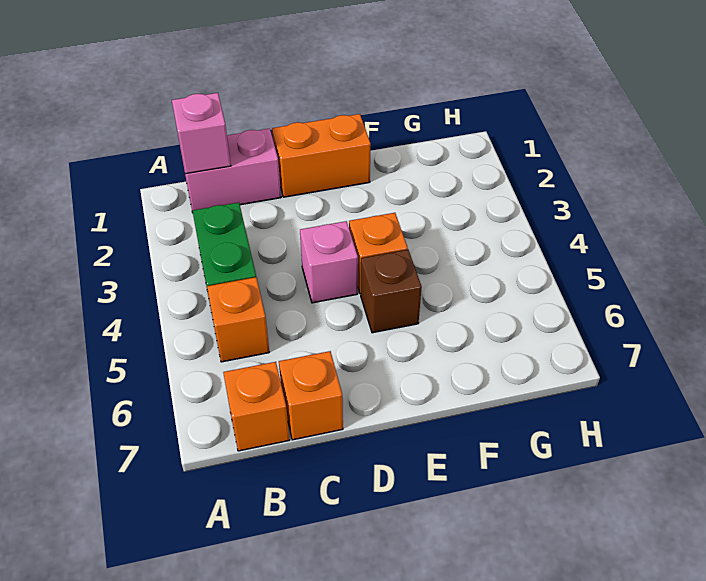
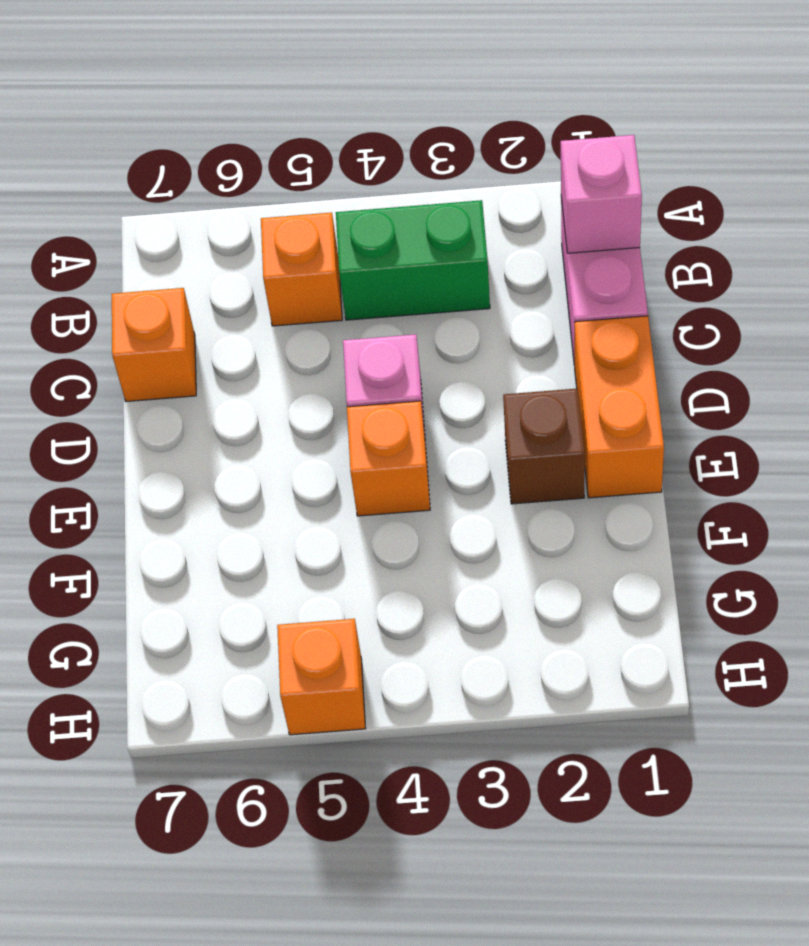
orange 1x1 brick [223,362,289,451] -> orange 1x1 brick moved to [277,619,366,735]
brown 1x1 brick [361,250,422,333] -> brown 1x1 brick moved to [503,389,585,504]

